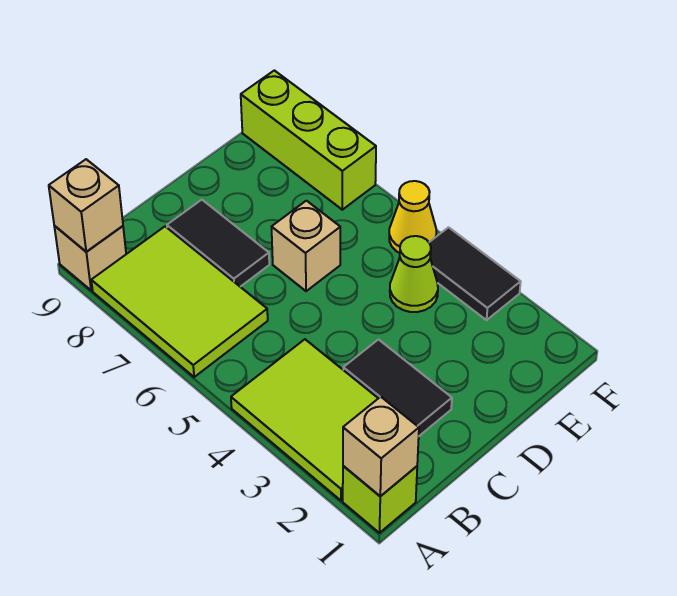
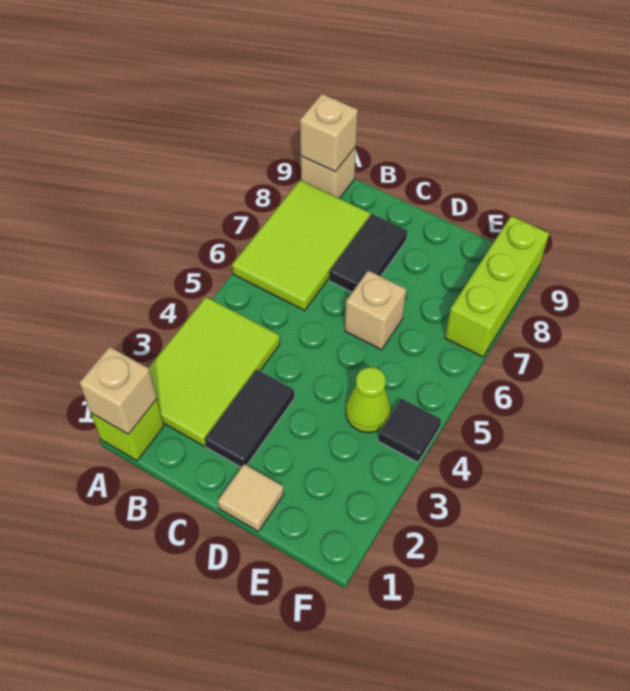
none -> tan 1x1 tile [218,464,284,531]
black 1x2 tile [429,227,521,320] -> black 1x1 tile [378,399,441,462]
yellow 1x1 cone [389,181,436,253] -> none

